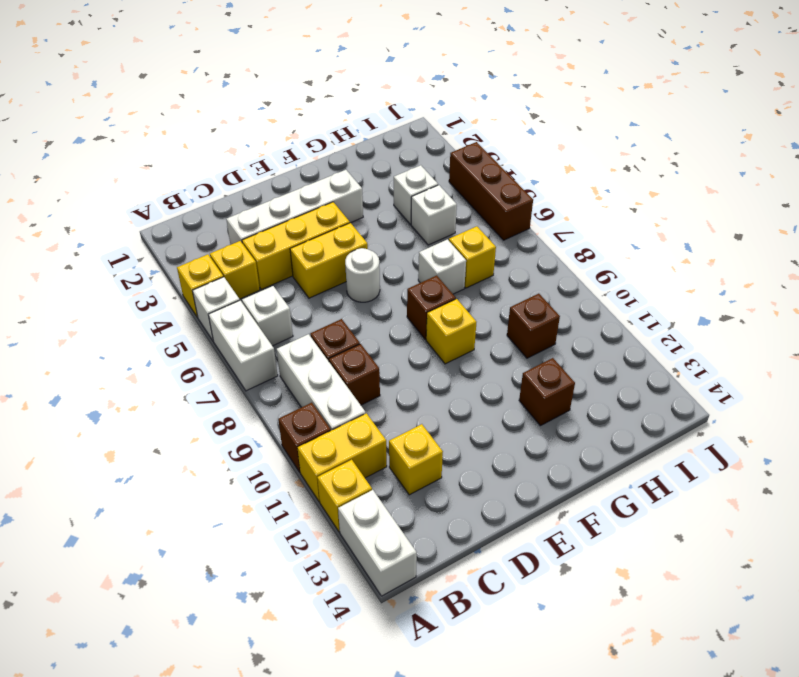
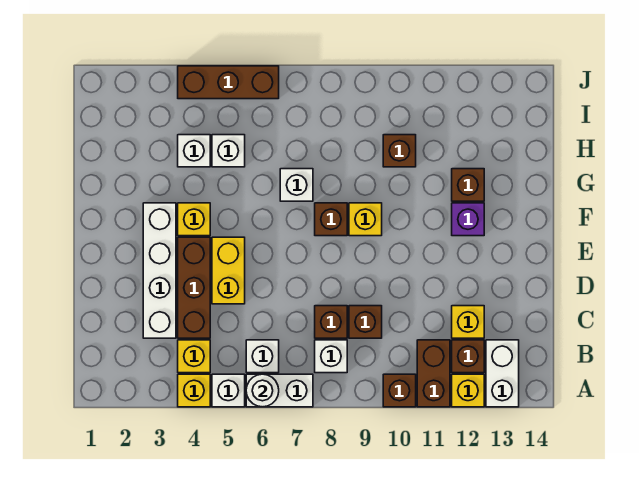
yellow 1x2 brick [298,413,387,501] -> brown 1x2 brick [417,340,450,407]
white 1x2 brick [338,490,417,596] -> white 1x2 brick turned to [486,340,519,407]
white 1x3 brick [277,334,366,430] -> white 1x1 brick [315,340,347,373]
none -> brown 1x1 brick [452,340,484,373]
yellow 1x3 brick [242,202,350,289] -> brown 1x3 brick [178,237,210,338]
white 1x1 round brick [345,248,380,302] -> white 1x1 round brick moved to [246,374,279,407]
none -> purple 1x1 brick [452,203,484,236]
yellow 1x1 brick [449,226,496,288] -> yellow 1x1 brick moved to [178,203,210,236]

